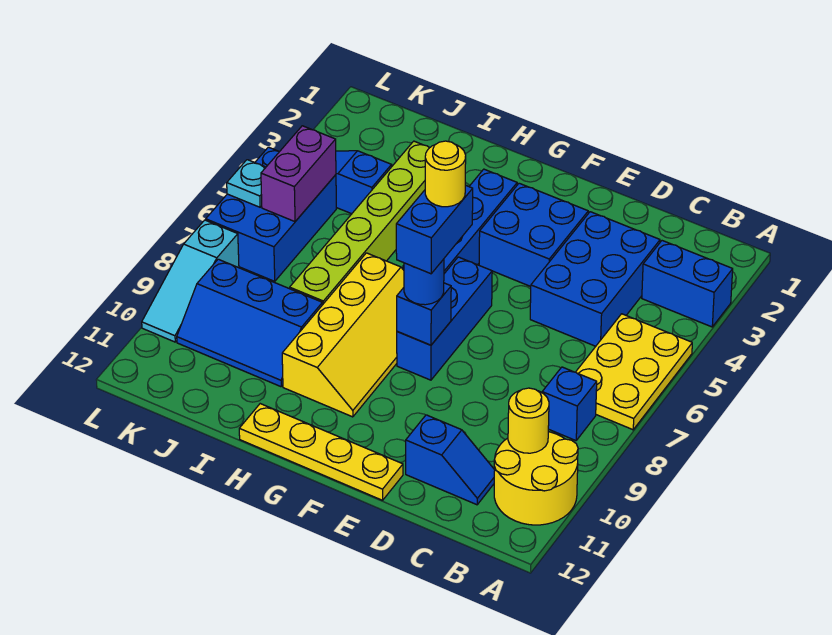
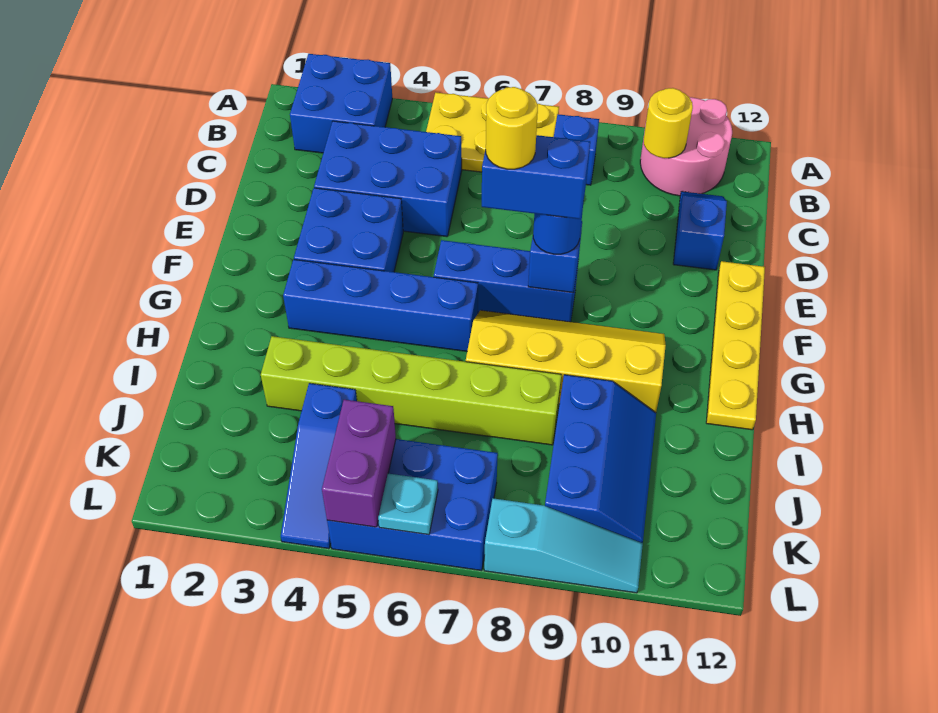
blue 1x2 brick [642,241,733,327] -> blue 2x2 brick [290,54,392,153]
yellow 2x2 round brick [494,432,578,525] -> pink 2x2 round brick [640,97,732,196]
purple 1x2 brick [261,126,336,222] -> purple 1x2 brick turned to [322,400,396,527]

